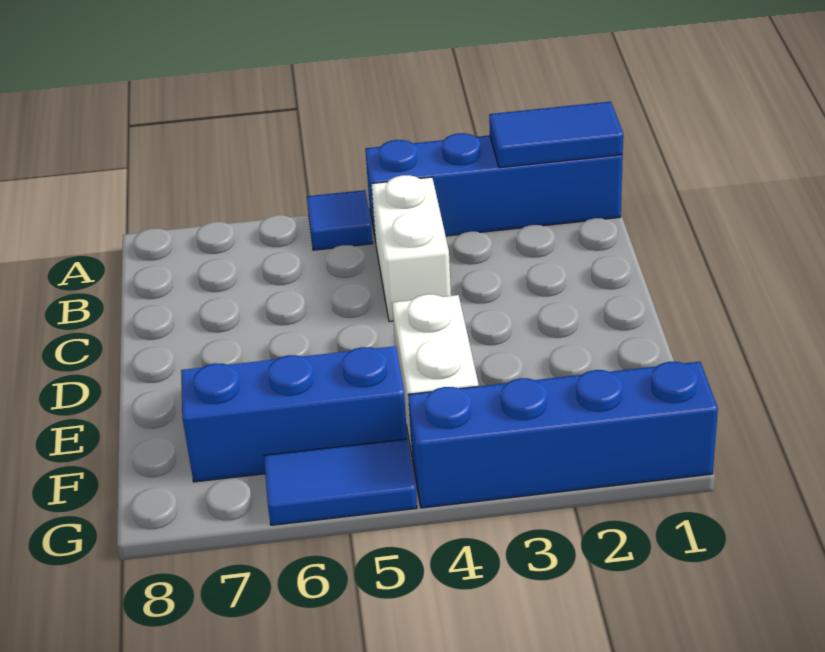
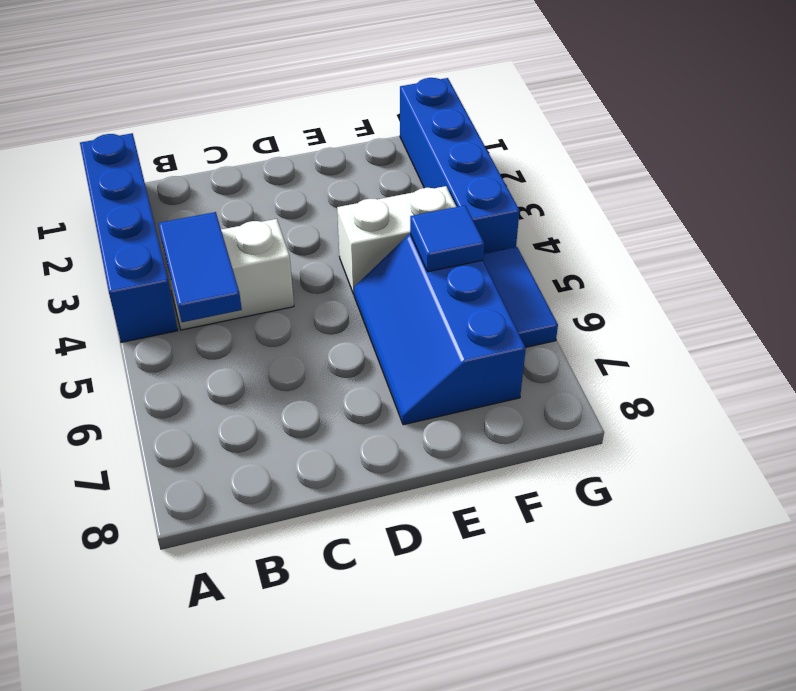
blue 1x2 tile [489,102,623,168] -> blue 1x2 tile moved to [158,212,242,322]
blue 1x1 tile [307,190,373,250] -> blue 1x1 tile moved to [410,205,484,272]

